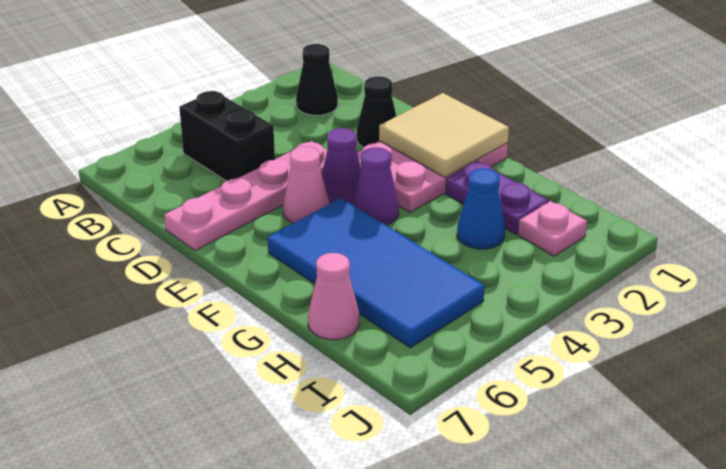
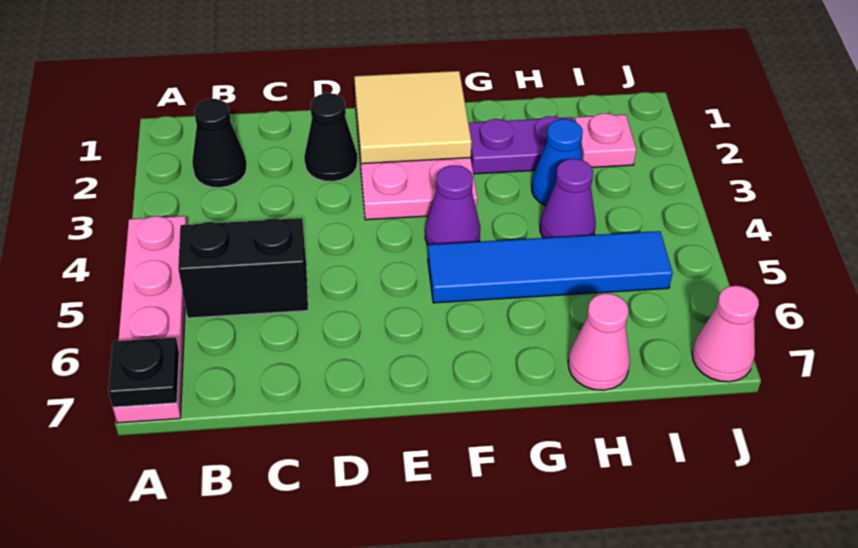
none -> black 1x1 plate [108,337,179,407]
pink 1x4 plate [164,141,327,251] -> pink 1x4 plate moved to [113,216,187,423]
purple 1x1 cone [322,128,361,205] -> purple 1x1 cone moved to [540,159,596,238]
pink 1x1 cone [283,146,330,223] -> pink 1x1 cone moved to [692,286,759,382]
blue 2x4 tile [268,198,484,348] -> blue 1x4 tile [428,231,673,303]

